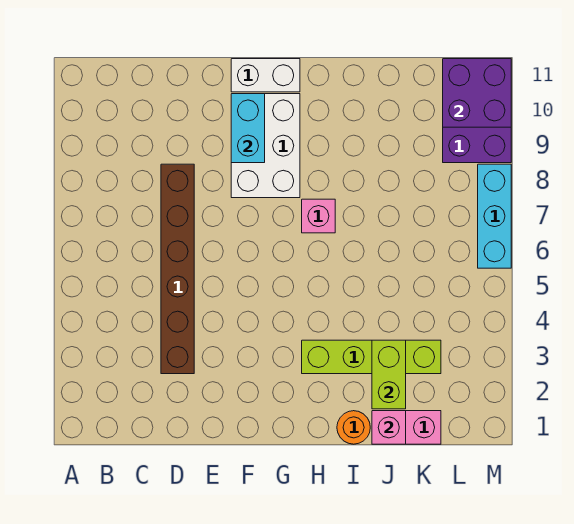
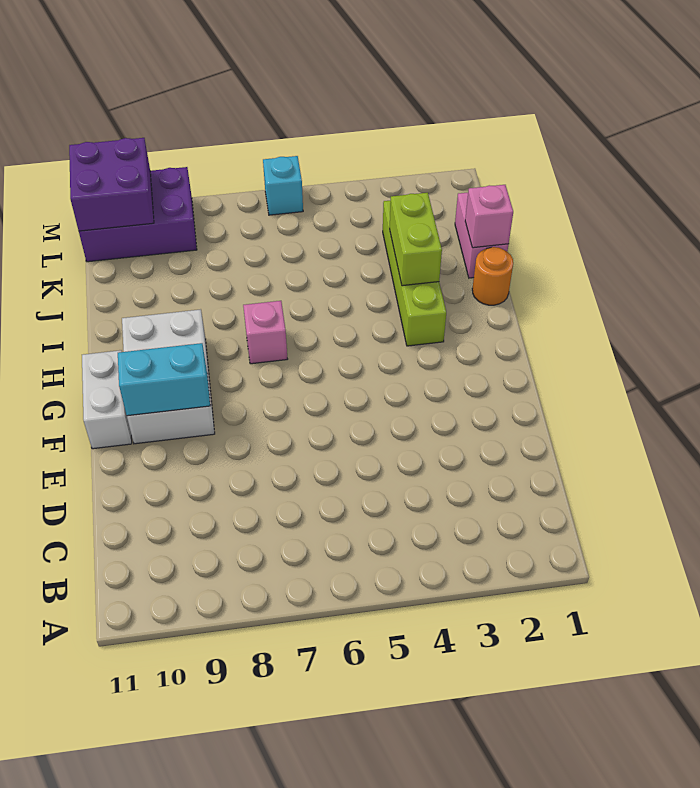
brown 1x6 brick [161,164,194,374] -> none
white 2x3 brick [231,94,300,198] -> white 2x3 brick turned to [122,309,215,444]
lime 1x2 brick [372,340,406,409] -> lime 1x2 brick turned to [390,193,442,286]
cyan 1x3 brick [478,164,511,268] -> cyan 1x1 brick [263,156,303,215]

